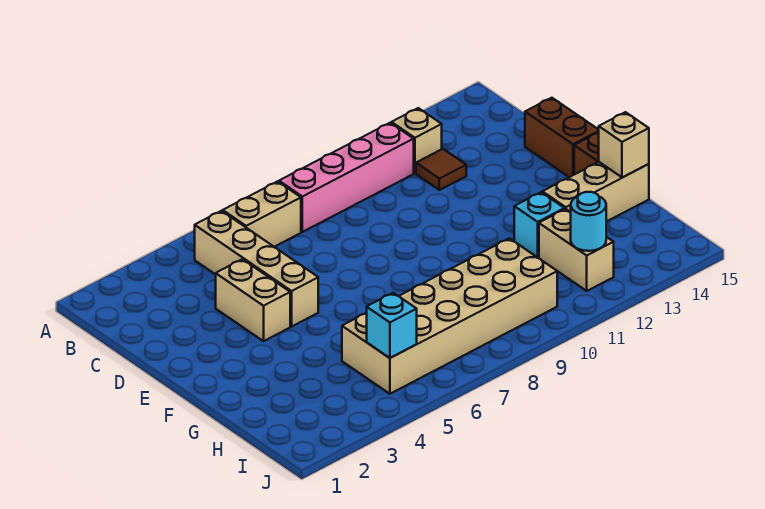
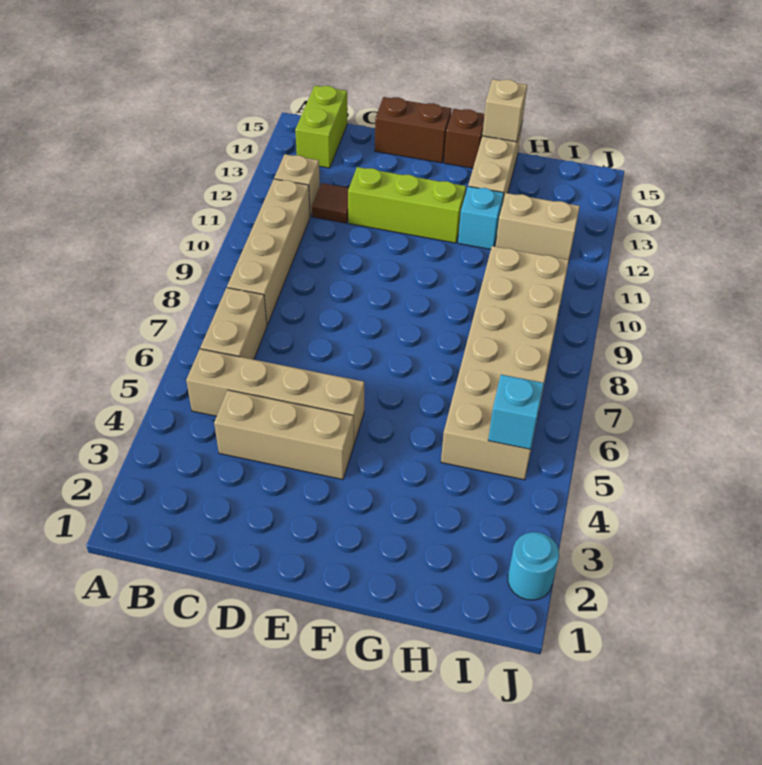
pink 1x4 brick [279,123,414,232] -> tan 1x4 brick [227,179,310,325]
none -> lime 1x2 brick [295,86,347,168]
tan 1x2 brick [216,259,290,341] -> tan 1x3 brick [214,390,354,479]
none -> lime 1x3 brick [348,167,466,243]
cyan 1x1 round brick [571,192,606,251] -> cyan 1x1 round brick moved to [508,532,559,600]

